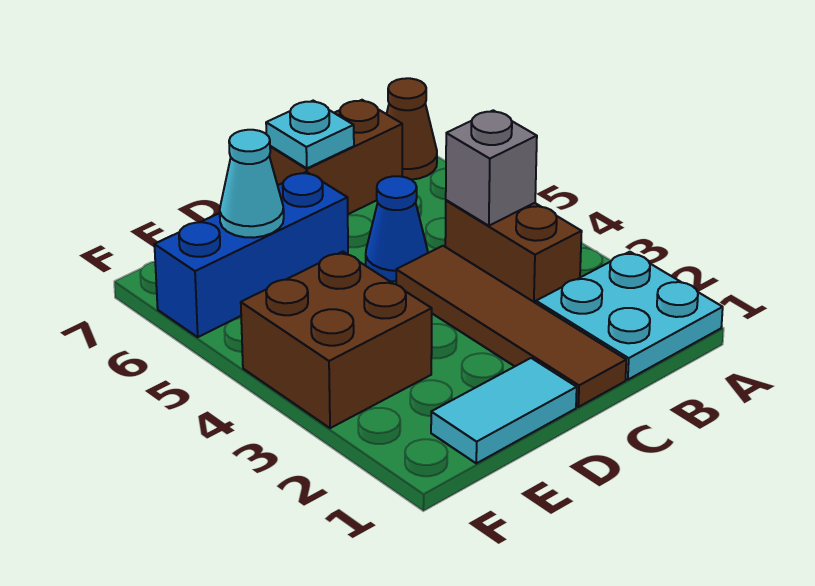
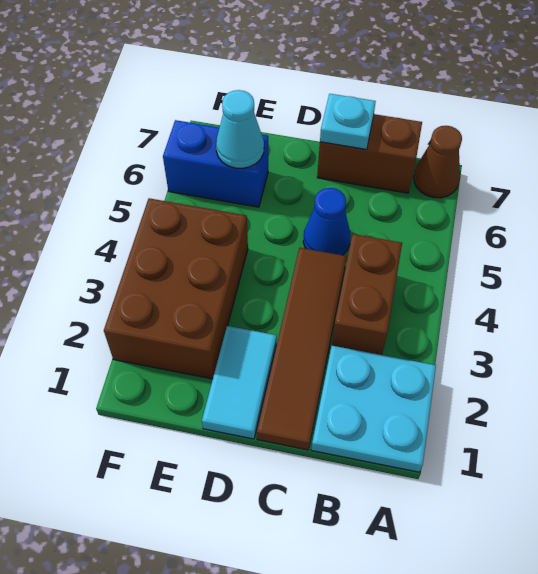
grey 1x1 brick [446,110,537,226] -> none
cyan 1x2 tile [431,358,577,463] -> cyan 1x2 tile turned to [202,326,276,439]
blue 1x3 brick [154,172,348,337] -> blue 1x2 brick [163,120,268,207]
brown 2x2 brick [241,252,432,428] -> brown 2x3 brick [104,198,248,379]

